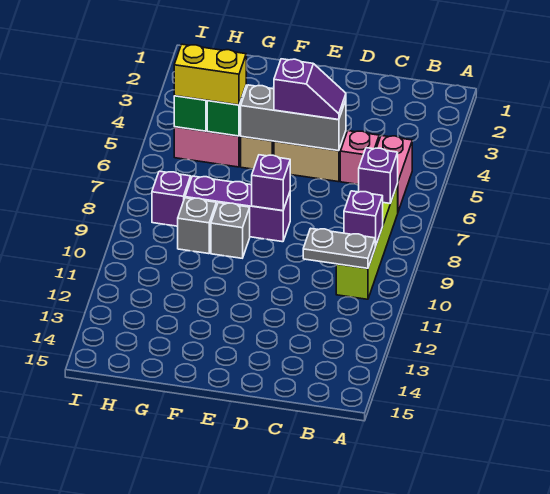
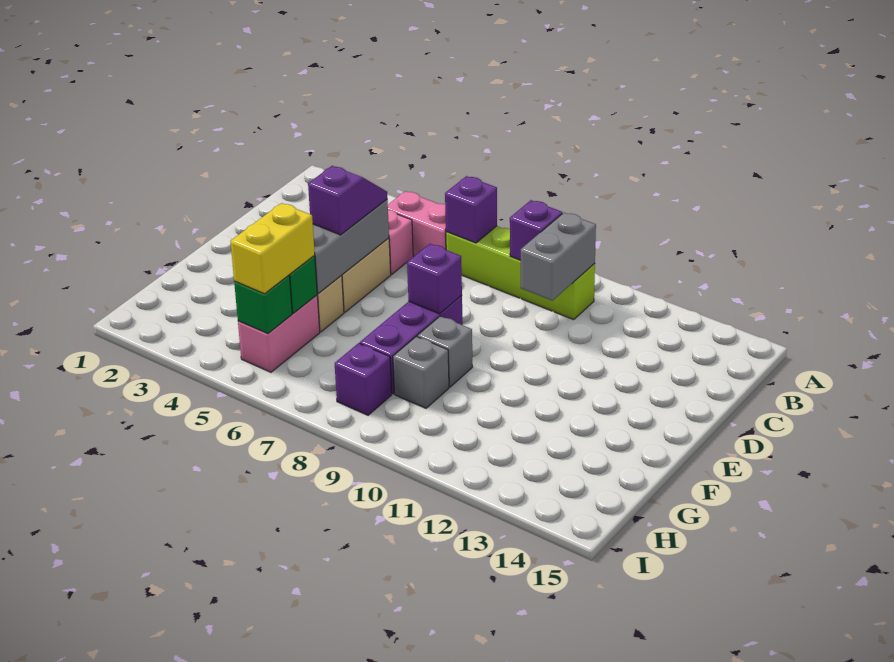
grey 1x2 plate [303,228,375,268] -> grey 1x2 brick [520,213,596,301]

